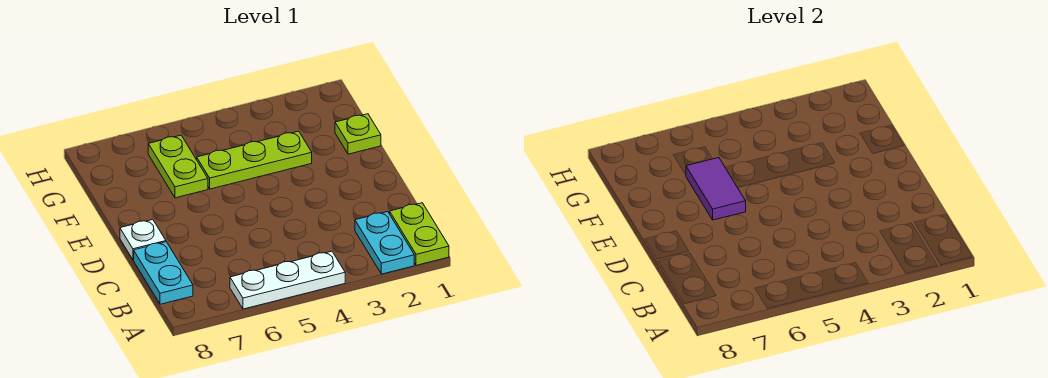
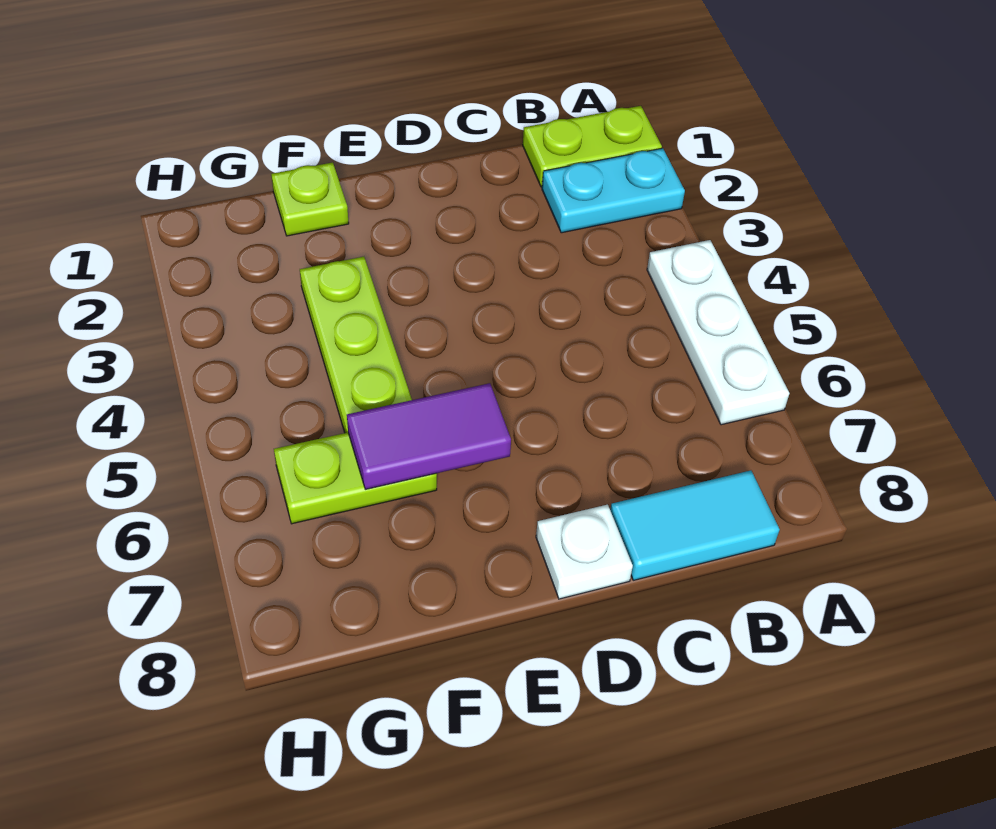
cyan 1x2 plate [134,242,193,304] -> cyan 1x2 tile [610,470,780,580]

